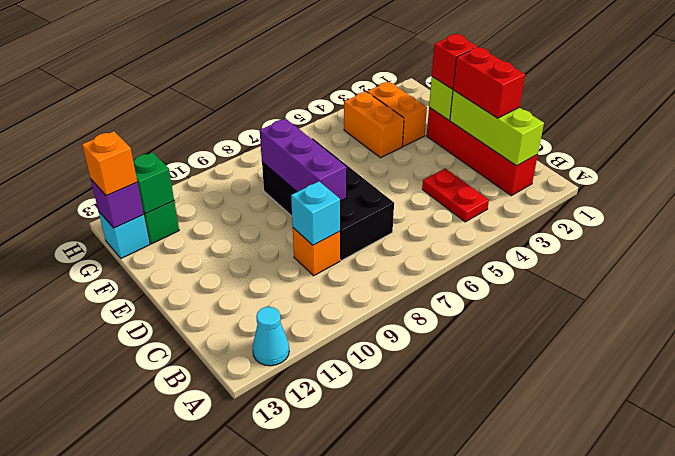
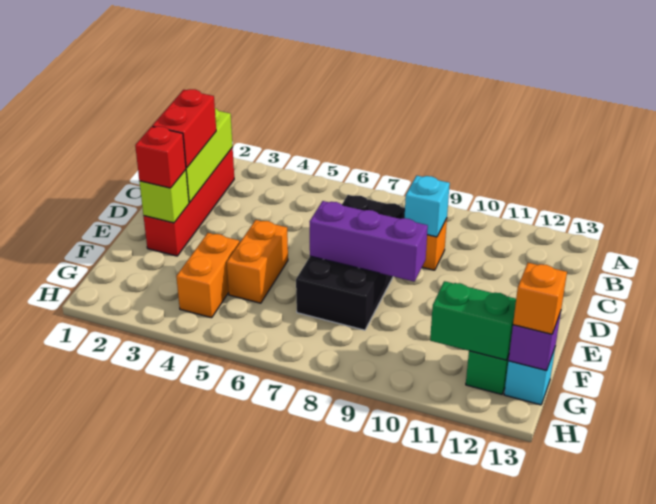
cyan 1x1 cone [253,307,289,366] -> none
red 1x2 plate [422,168,489,222] -> none
purple 1x3 brick [260,119,346,201] -> purple 1x3 brick turned to [309,201,428,282]
orange 1x2 brick [367,82,427,146] -> orange 1x2 brick moved to [227,220,288,303]
green 1x1 brick [133,152,174,214] -> green 1x2 brick [430,281,516,360]

